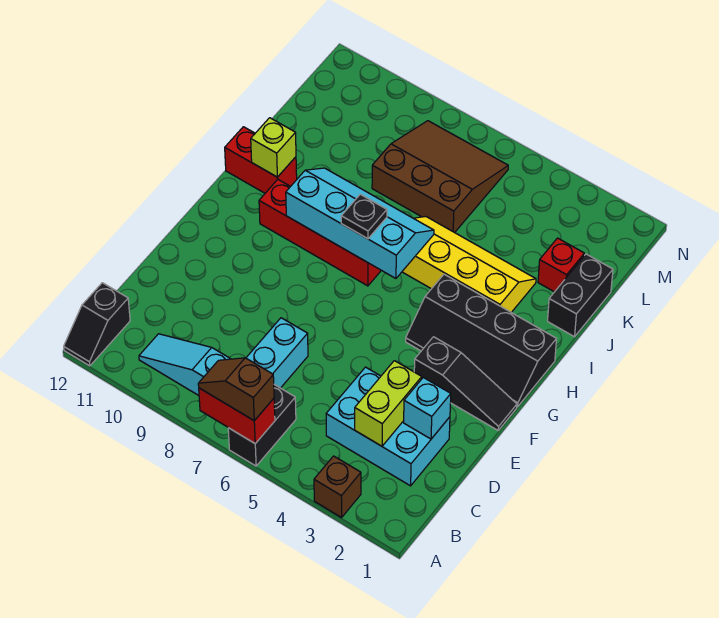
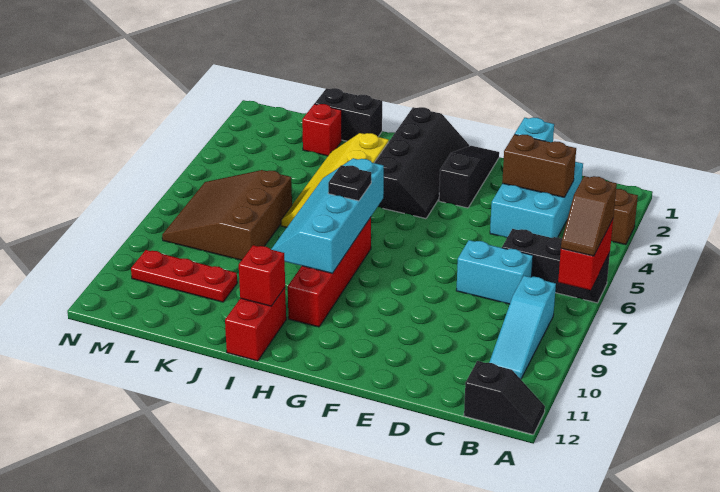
black 1x2 brick [228,385,296,466] -> black 1x3 brick [502,229,610,303]
lime 1x2 brick [355,361,422,446] -> brown 1x2 brick [502,134,576,197]
lime 1x1 brick [251,118,296,177] -> red 1x1 brick [239,245,285,306]
none -> red 1x3 plate [131,250,237,302]

